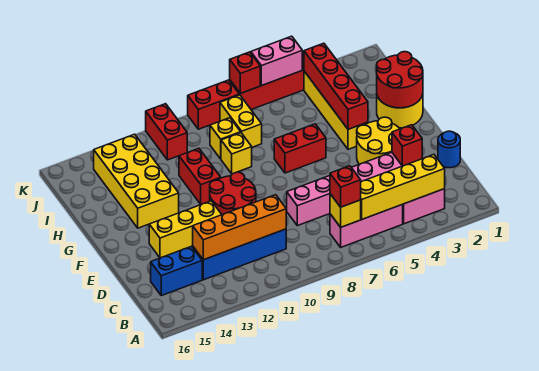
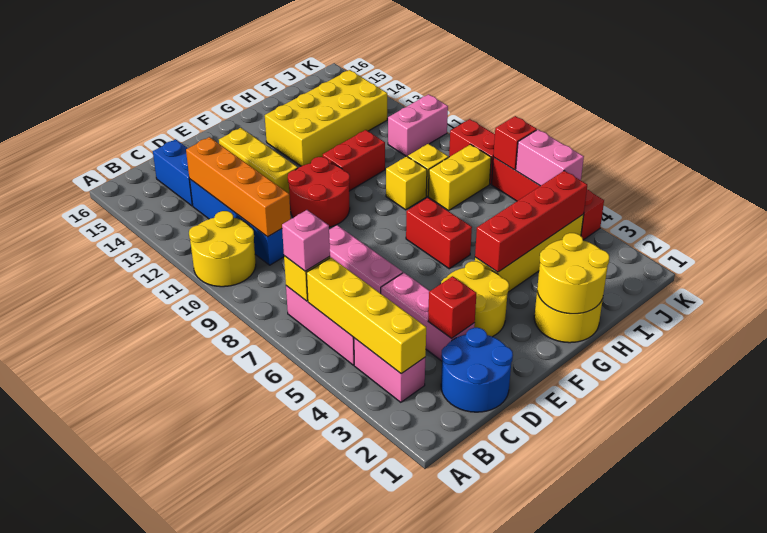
none -> yellow 2x2 round brick [189,211,256,287]
red 1x1 brick [330,166,361,207] -> pink 1x1 brick [282,210,330,271]
blue 1x1 round brick [438,131,460,168] -> blue 2x2 round brick [441,328,513,412]
red 2x2 round brick [377,52,423,108] -> yellow 2x2 round brick [537,233,609,314]
red 1x2 brick [146,104,187,160] -> pink 1x2 brick [388,94,448,157]

